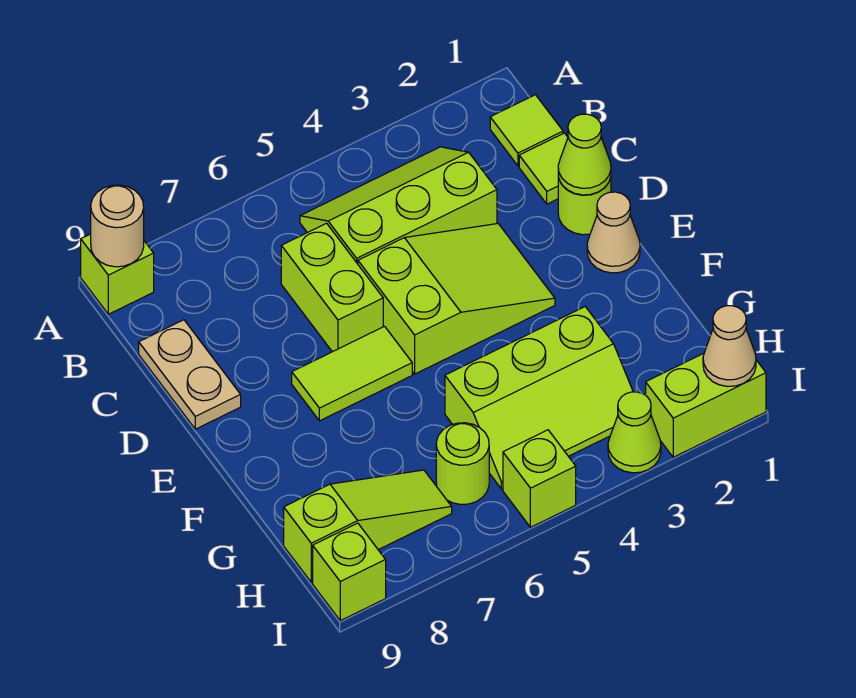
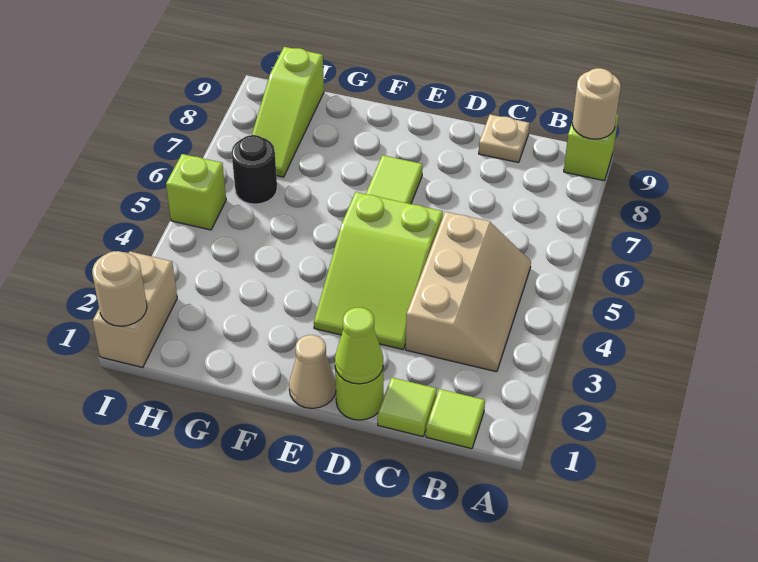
lime 2x3 slope [300,147,497,264] -> tan 2x3 slope [406,212,531,372]
lime 1x2 brick [281,223,383,352] -> none
tan 1x2 plate [139,320,241,429] -> tan 1x1 plate [479,115,530,162]
lime 2x3 slope [445,307,633,489] -> none
lime 1x1 round brick [436,423,489,505] -> black 1x1 round brick [232,135,277,204]
lime 1x2 brick [646,353,766,457] -> tan 1x2 brick [93,252,177,367]
tan 1x1 cone [703,306,756,386] -> tan 1x1 round brick [92,251,147,326]
lime 1x1 cone [608,392,661,473] -> none
lime 1x1 brick [313,523,386,621] -> none

